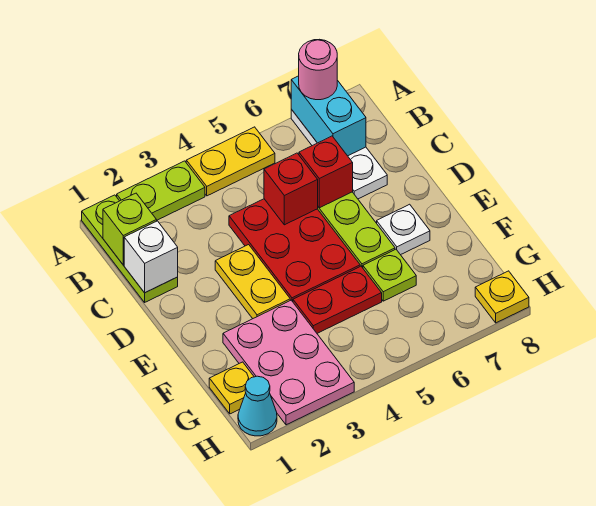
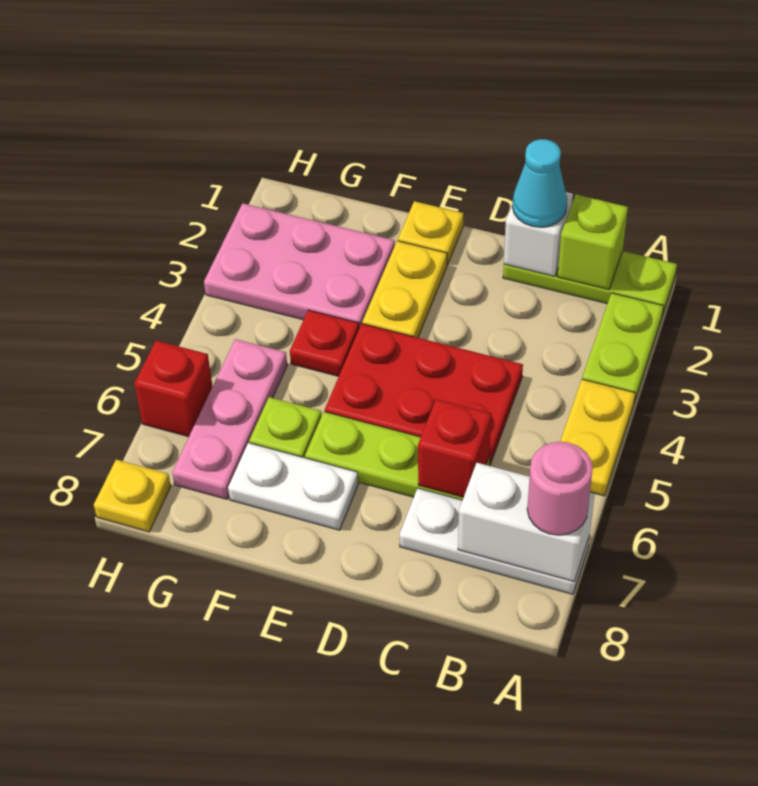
cyan 1x2 brick [291,76,366,156] -> white 1x2 brick [458,463,595,581]
red 1x1 brick [264,153,318,225] -> red 1x1 brick moved to [135,341,213,437]
yellow 1x2 plate [215,245,290,319] -> yellow 1x2 plate turned to [362,241,447,338]
white 1x1 plate [377,204,430,255] -> white 1x2 plate [228,443,358,530]
red 1x2 plate [293,266,382,333] -> red 1x1 plate [290,310,359,376]
yellow 1x1 plate [209,362,254,414] -> yellow 1x1 plate moved to [398,201,464,265]
none -> pink 1x3 plate [172,339,287,499]
cyan 1x1 cone [238,376,277,436] -> cyan 1x1 cone moved to [512,139,567,227]

